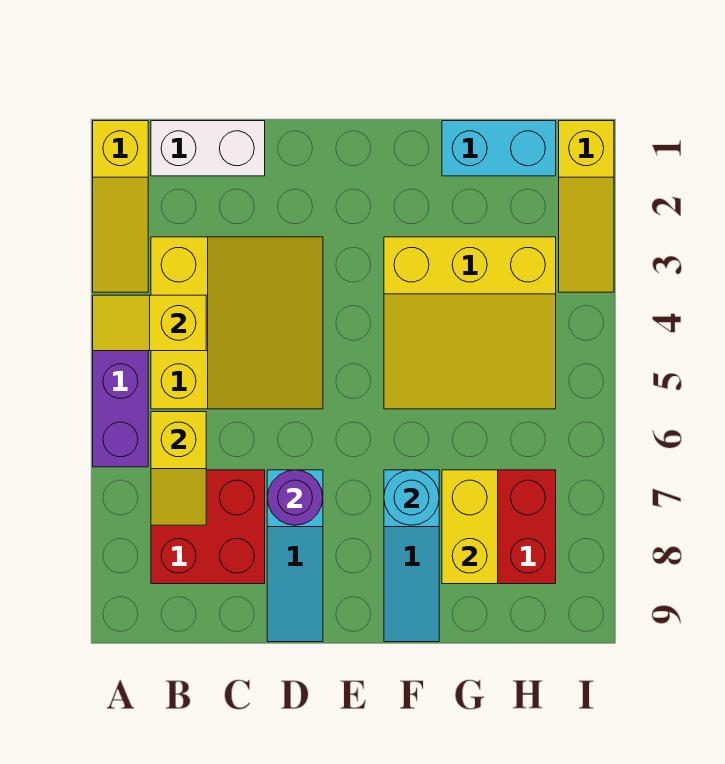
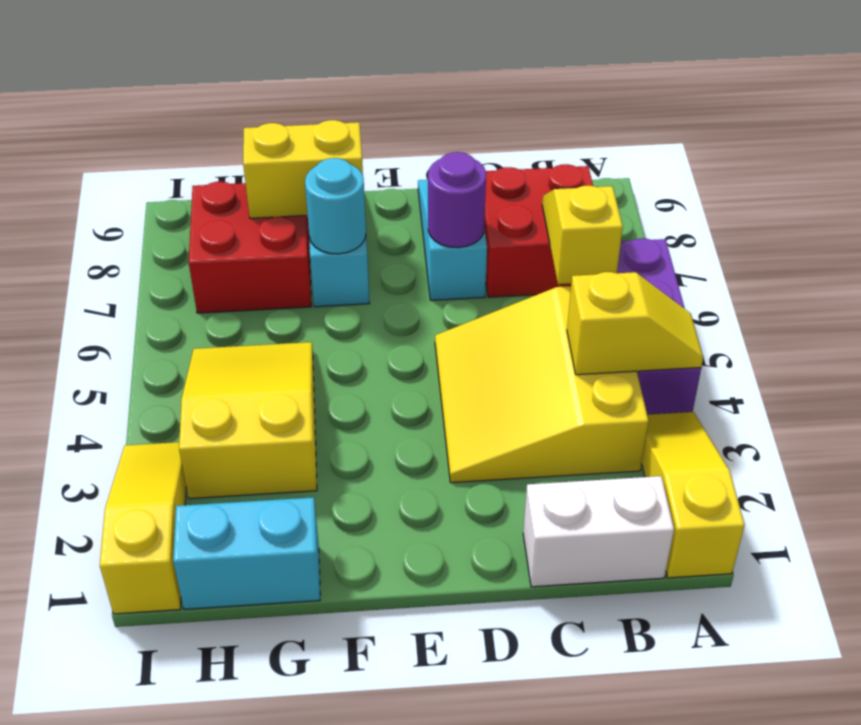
yellow 3x3 slope [384,237,556,409] -> yellow 2x3 slope [179,342,317,499]
yellow 1x2 brick [442,470,498,584] -> yellow 1x2 brick turned to [243,120,363,218]

